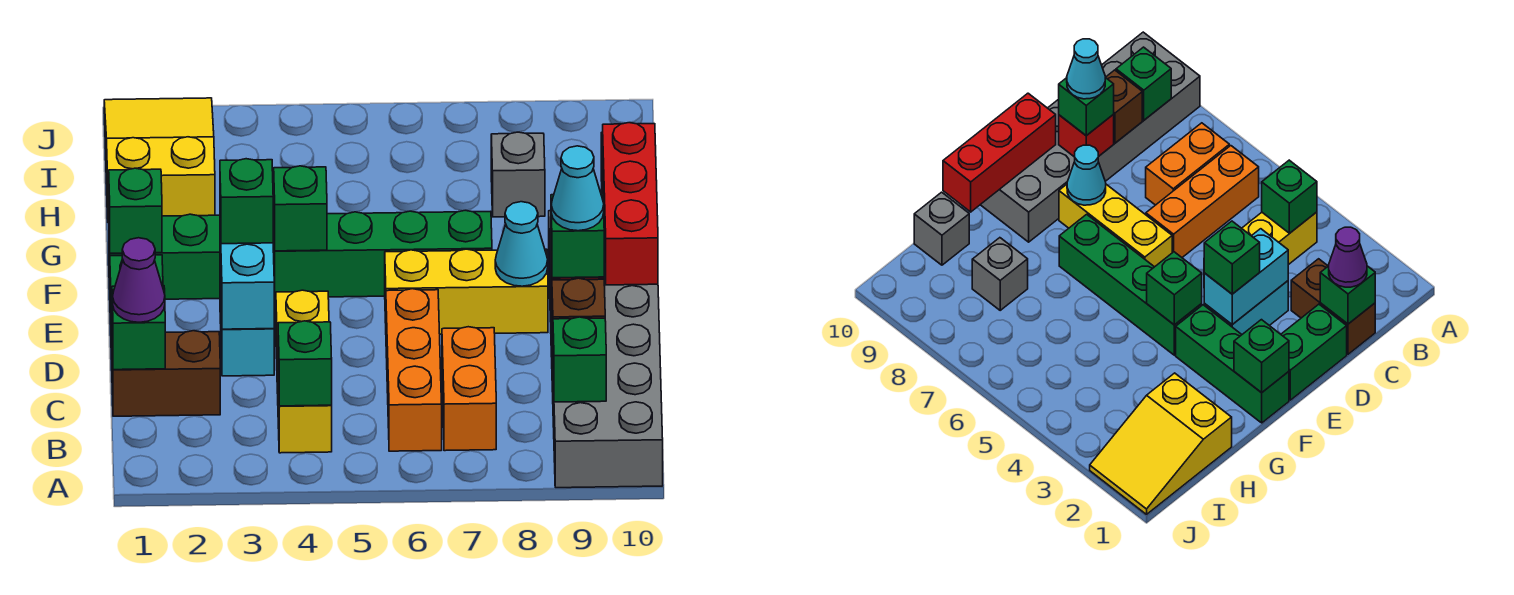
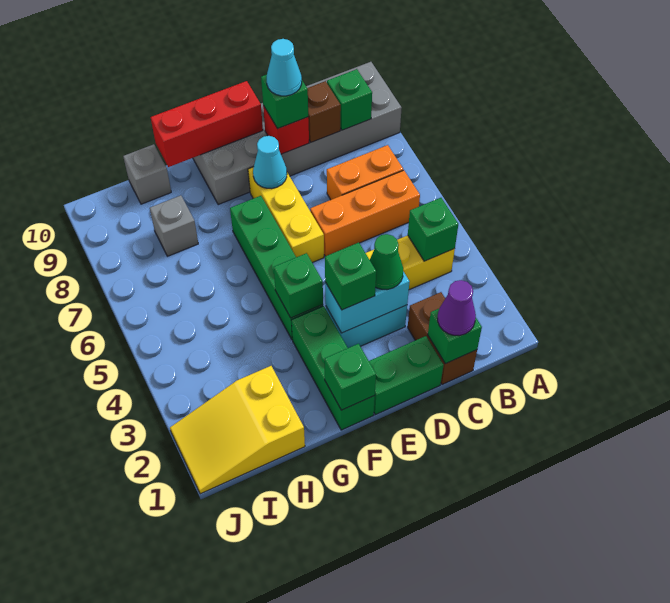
none -> green 1x1 cone [370,234,403,290]

